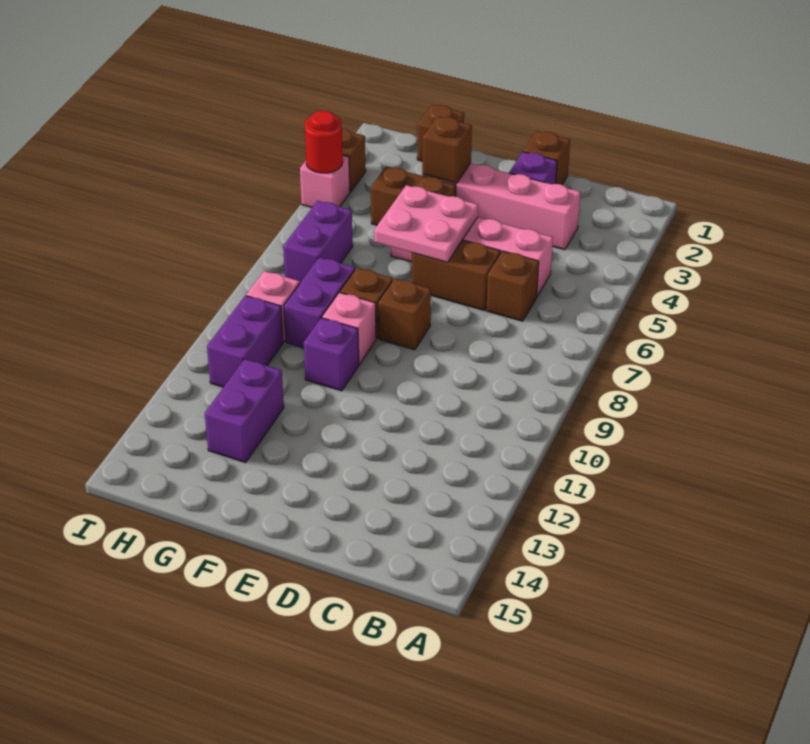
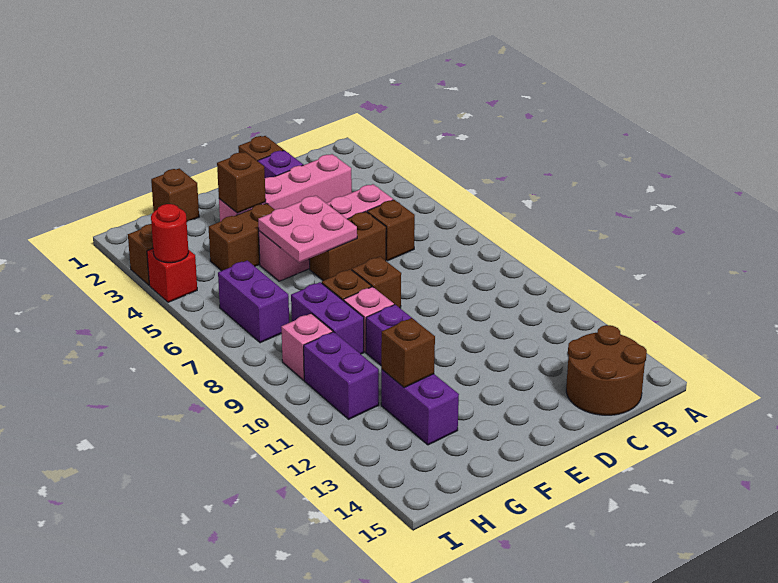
none -> brown 2x2 round brick [566,325,647,415]
none -> brown 1x1 brick [381,318,435,387]
pink 1x1 brick [300,155,350,208] -> red 1x1 brick [147,249,197,302]

